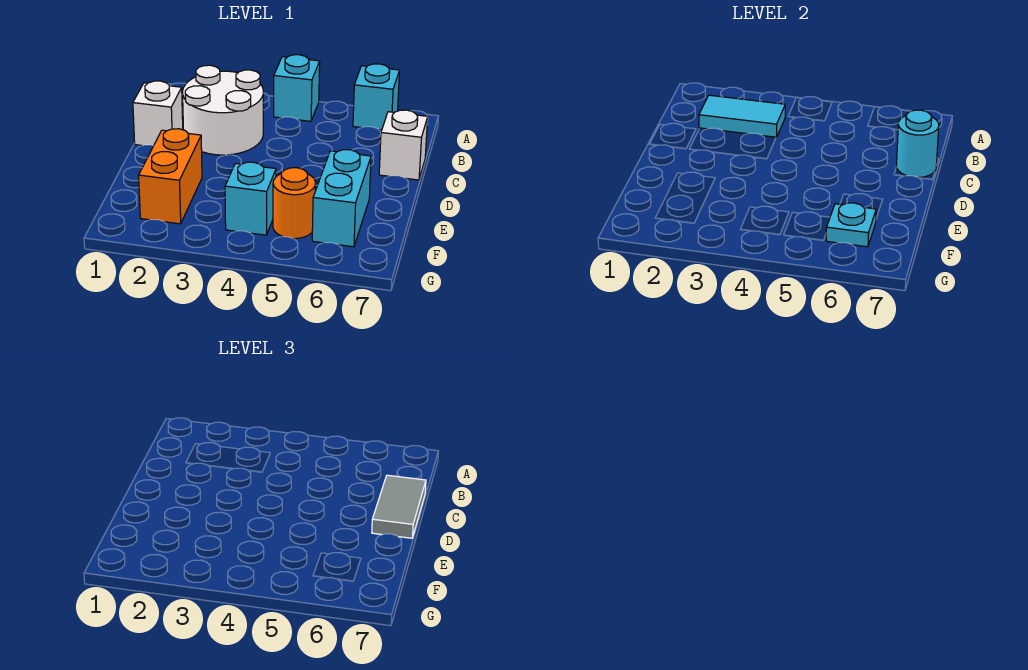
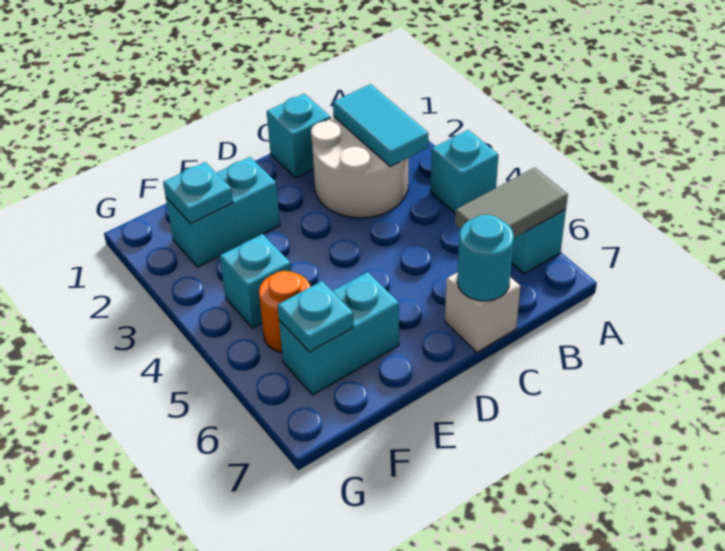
white 1x1 brick [133,81,183,146] -> cyan 1x1 brick [267,94,330,178]
grey 1x2 tile [372,475,426,538] -> grey 1x2 tile moved to [455,167,568,238]
orange 1x2 brick [139,129,202,224] -> cyan 1x2 brick [166,157,280,267]
none -> cyan 1x1 plate [163,162,233,223]

